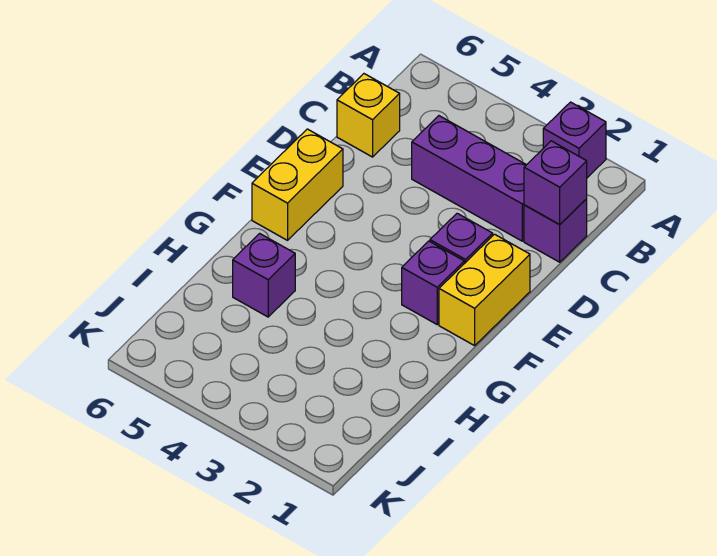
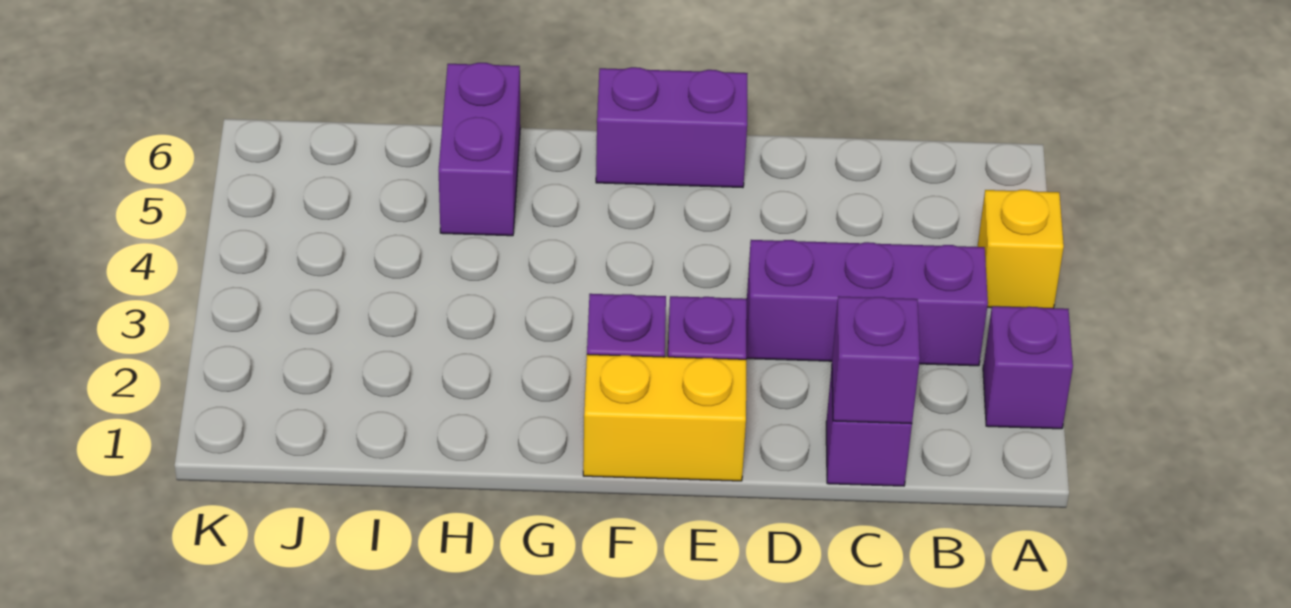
purple 1x3 brick [412,116,526,241] -> purple 1x3 brick turned to [746,240,988,366]
yellow 1x1 brick [337,74,400,157] -> yellow 1x1 brick moved to [978,190,1064,308]
yellow 1x2 brick [252,129,343,240] -> purple 1x2 brick [596,67,748,187]
purple 1x1 brick [233,233,295,317] -> purple 1x2 brick [439,63,520,236]

